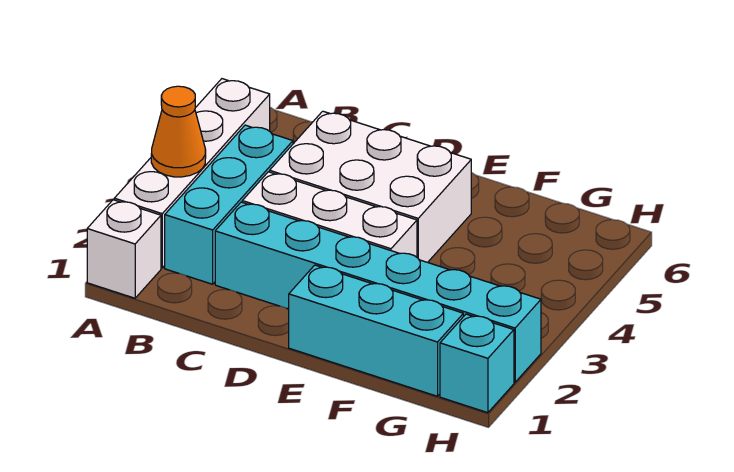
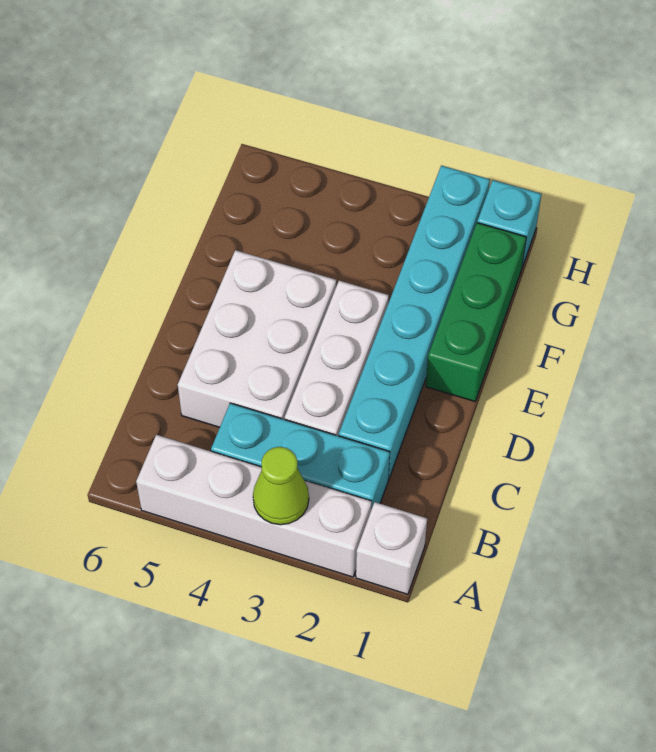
orange 1x1 cone [151,86,206,177] -> lime 1x1 cone [253,447,309,525]
cyan 1x3 brick [289,265,463,396] -> green 1x3 brick [426,223,526,401]

